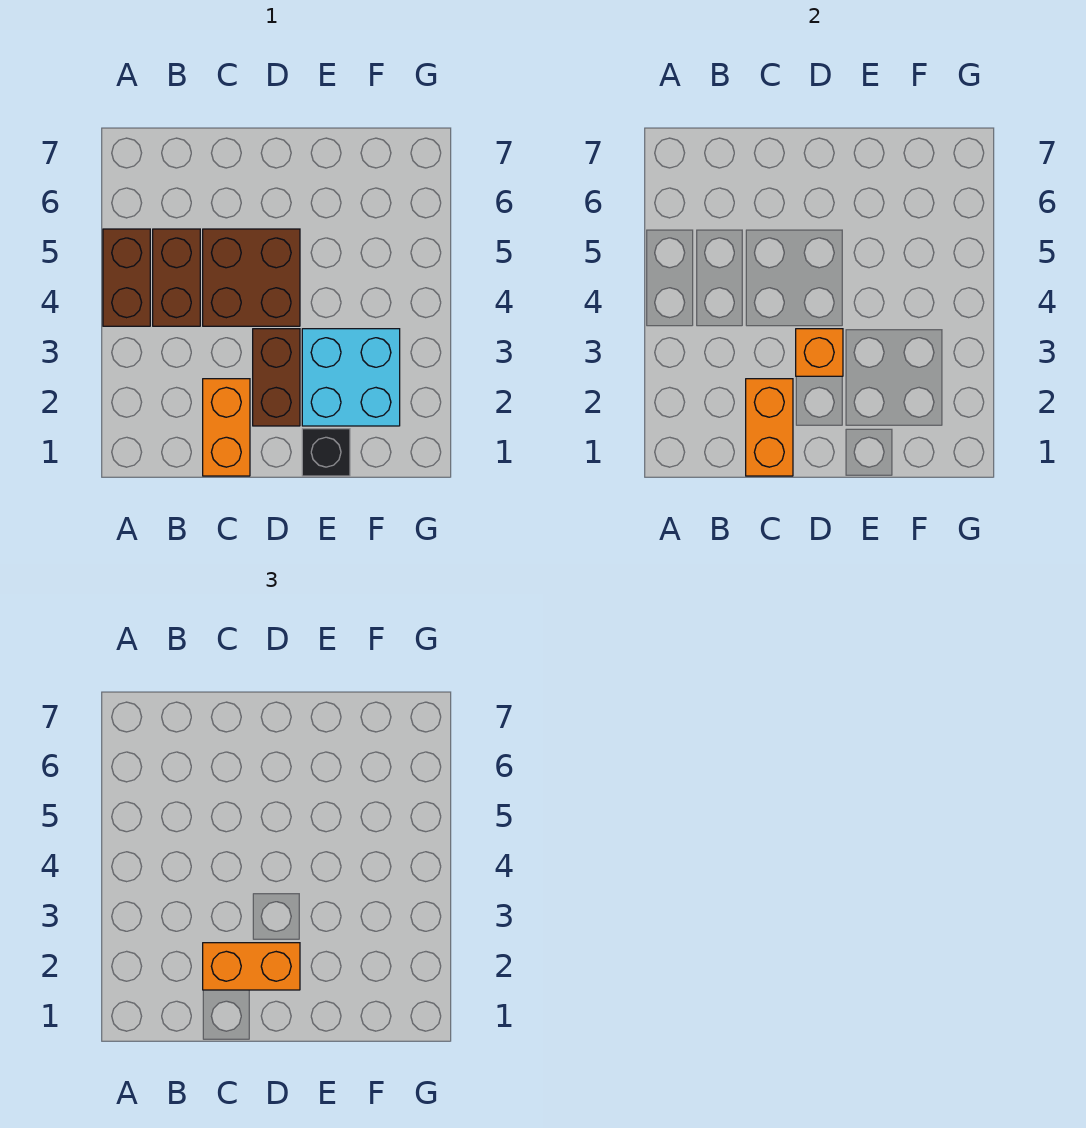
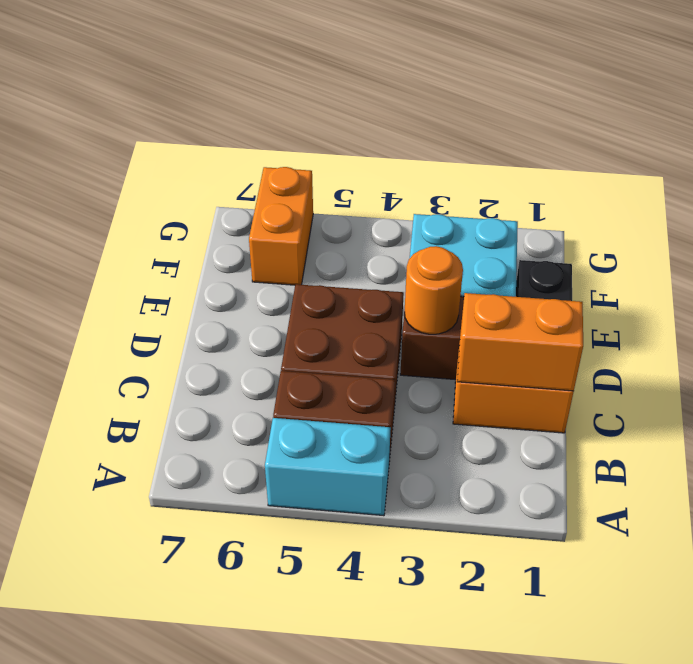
brown 1x2 brick [103,229,150,326] -> cyan 1x2 brick [265,418,391,516]
orange 1x2 brick [203,943,300,990] -> orange 1x2 brick moved to [249,167,313,285]
orange 1x1 brick [796,329,843,376] -> orange 1x1 round brick [405,246,463,334]

